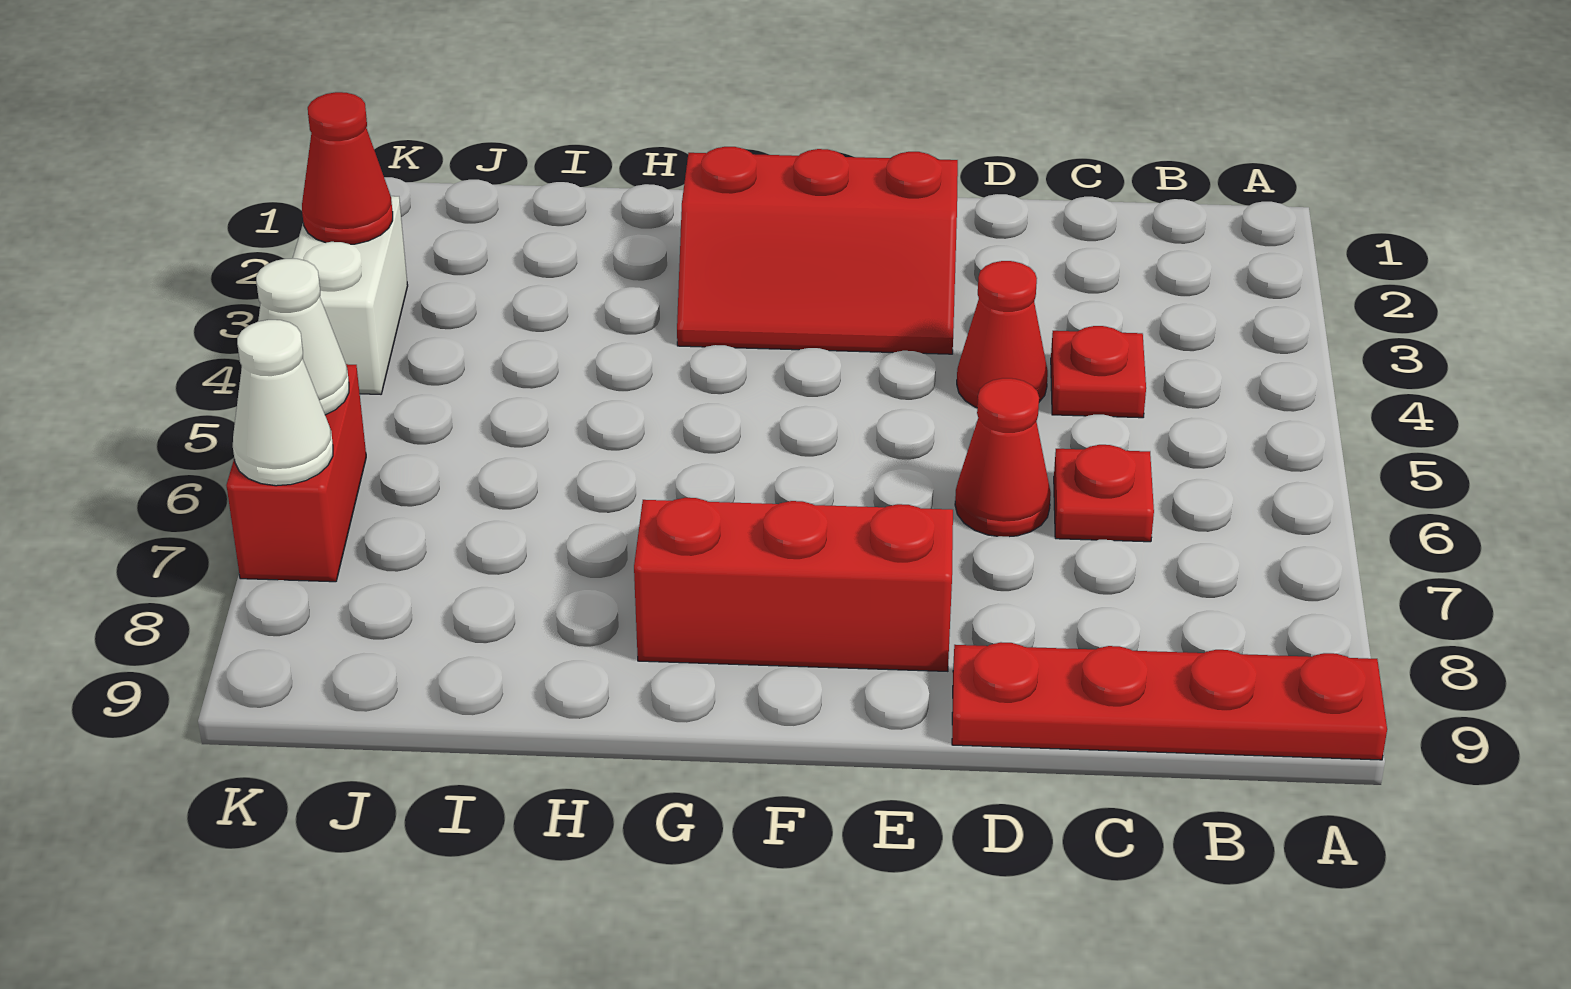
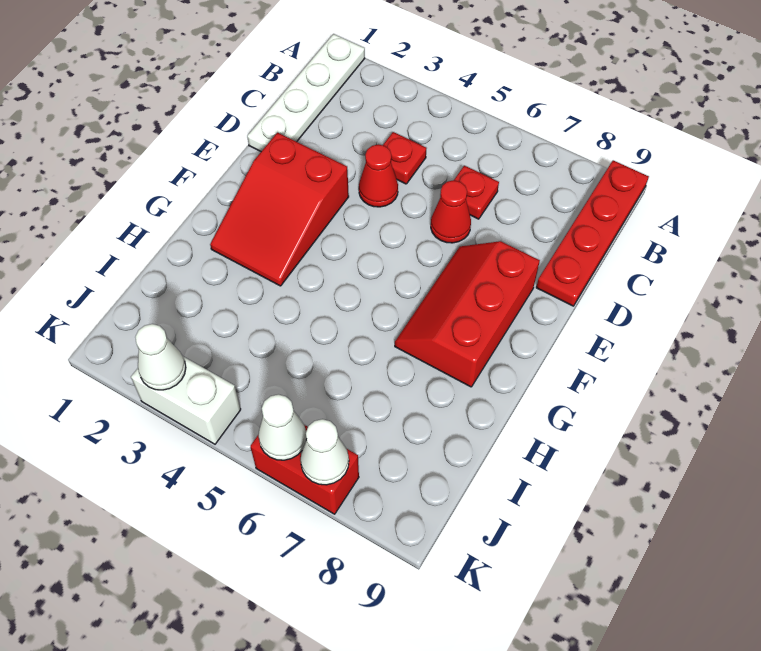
none -> white 1x4 plate [247,34,365,151]
red 2x3 slope [677,147,958,354] -> red 2x3 slope turned to [210,133,349,286]
red 1x1 cone [302,92,393,244] -> white 1x1 cone [135,324,186,390]

